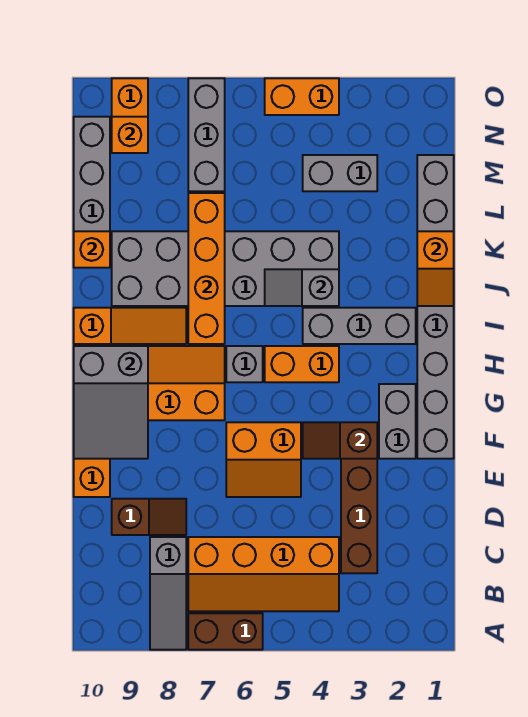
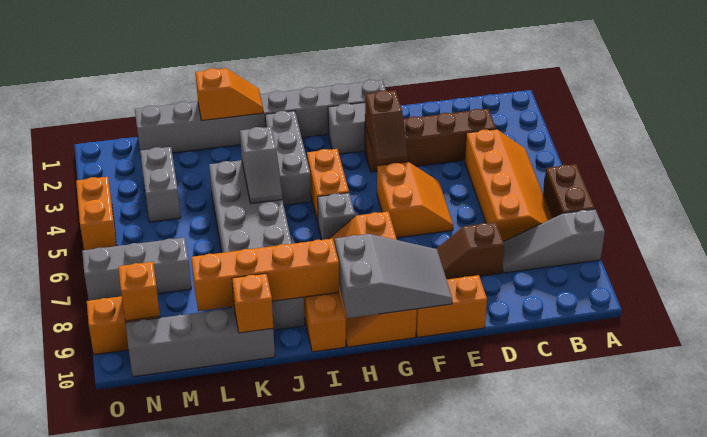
grey 1x3 slope [150,537,186,650] -> grey 1x3 slope turned to [502,209,605,273]
brown 1x2 slope [112,499,186,535] -> brown 1x2 slope turned to [436,222,504,279]
orange 1x4 brick [188,193,225,344] -> orange 1x4 brick moved to [191,239,339,311]

